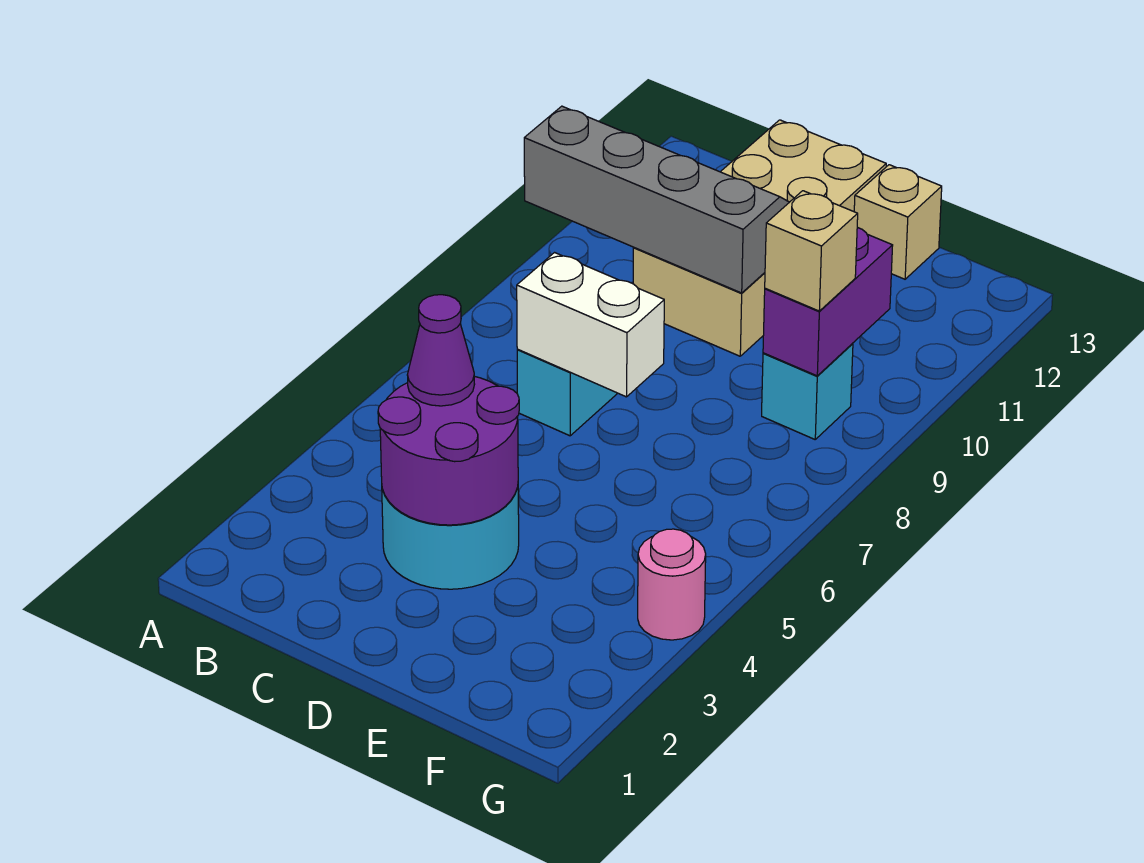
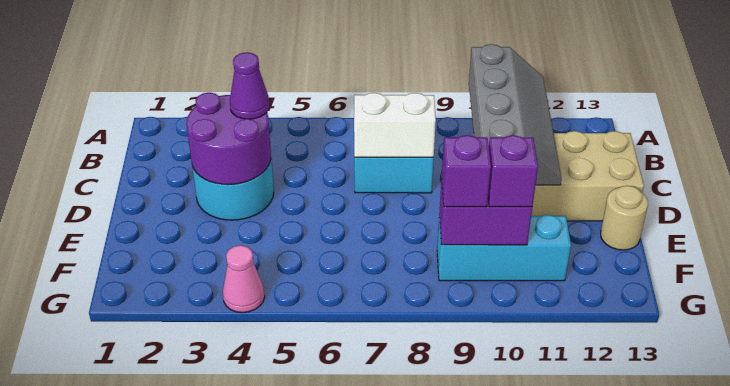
white 1x2 brick [517,253,664,397] -> white 1x2 brick turned to [354,93,436,157]
tan 1x1 brick [854,165,942,279] -> tan 1x1 round brick [601,186,648,250]
cyan 1x1 brick [762,343,853,439] -> cyan 1x3 brick [437,215,571,281]
tan 1x1 brick [765,191,858,311] -> purple 1x1 brick [442,135,491,207]
none -> purple 1x1 brick [488,135,538,207]
pink 1x1 round brick [638,529,706,640] -> pink 1x1 cone [223,245,265,313]

